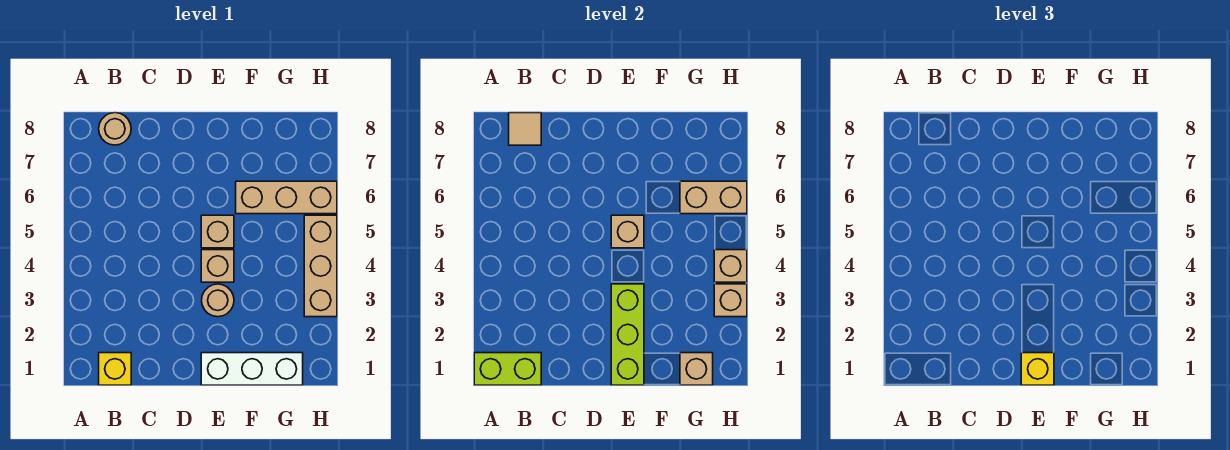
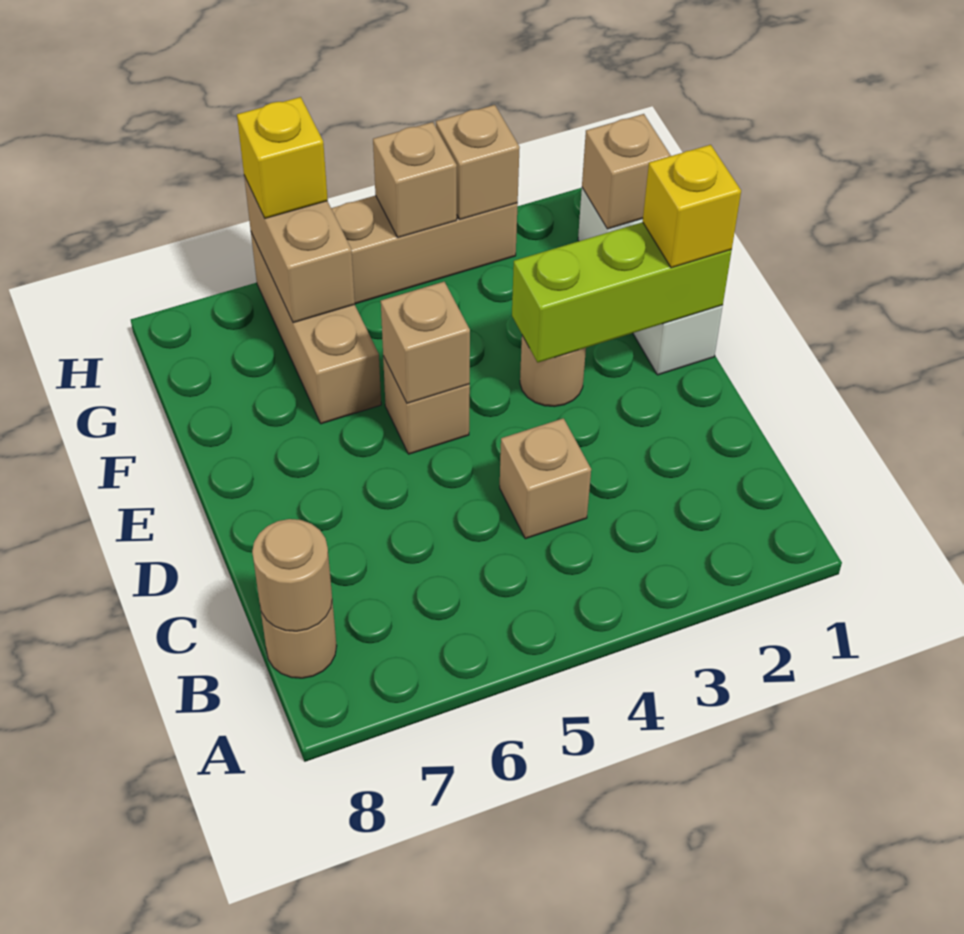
lime 1x2 brick [474,353,541,385] -> none
yellow 1x1 brick [99,353,131,385] -> yellow 1x1 brick moved to [237,97,328,218]
tan 1x1 tile [509,113,541,145] -> tan 1x1 round brick [252,519,332,631]
tan 1x1 brick [201,250,234,282] -> tan 1x1 brick moved to [500,418,591,539]

